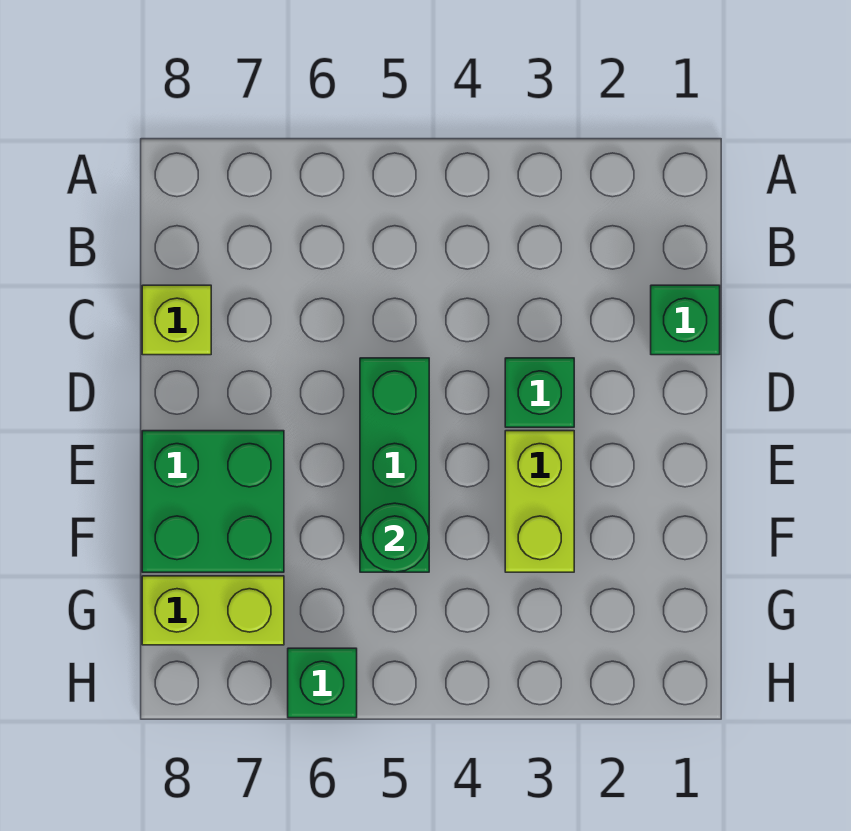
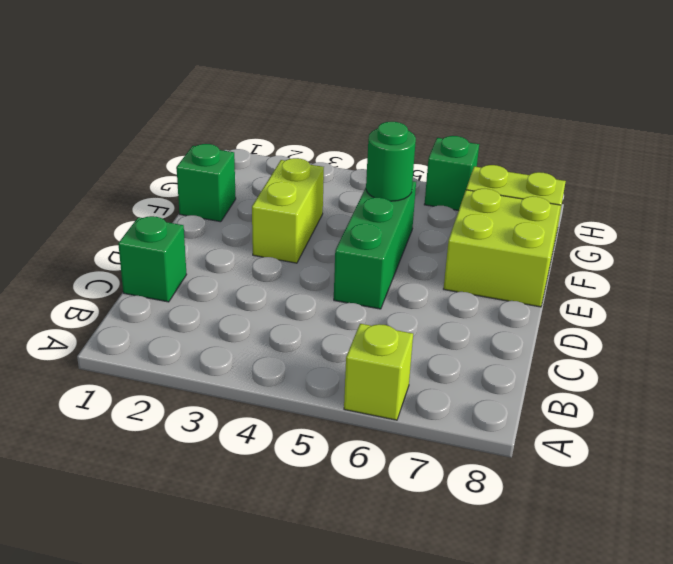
lime 1x1 brick [142,285,211,355] -> lime 1x1 brick moved to [344,324,413,420]
green 1x1 brick [505,358,574,427] -> green 1x1 brick moved to [177,144,236,222]
green 2x2 brick [142,431,284,572] -> lime 2x2 brick [444,189,560,307]

